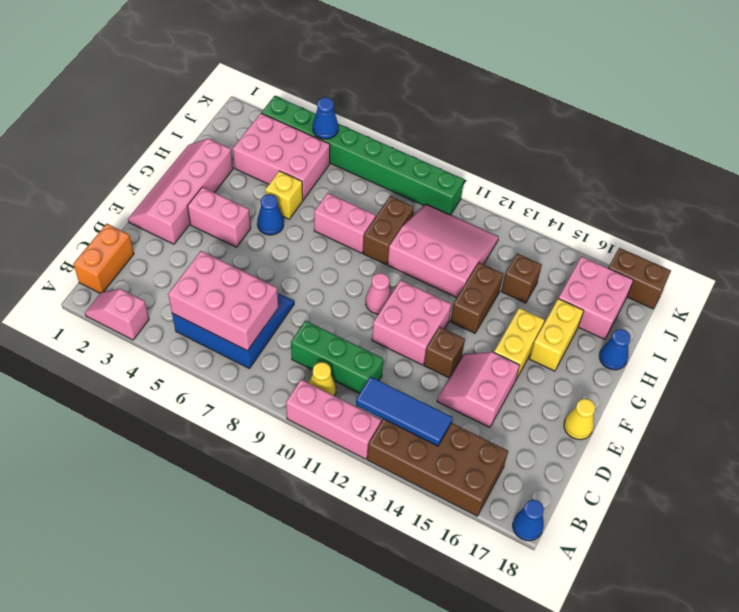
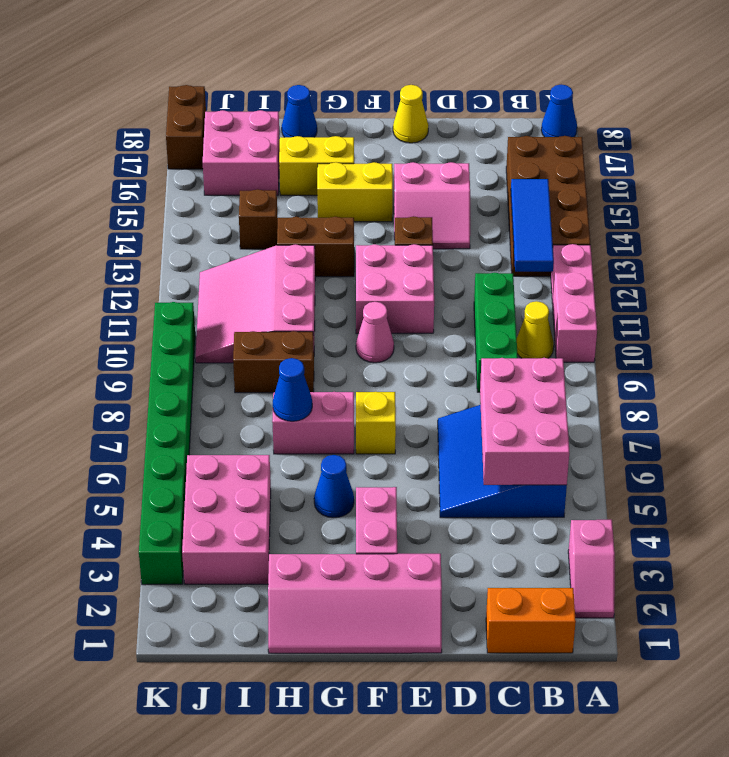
yellow 1x1 brick [266,171,303,219] -> yellow 1x1 brick moved to [356,392,396,454]
pink 1x2 brick [314,193,376,253] -> pink 1x2 brick turned to [272,392,354,454]
blue 1x1 cone [313,97,338,139] -> blue 1x1 cone moved to [273,358,312,421]

